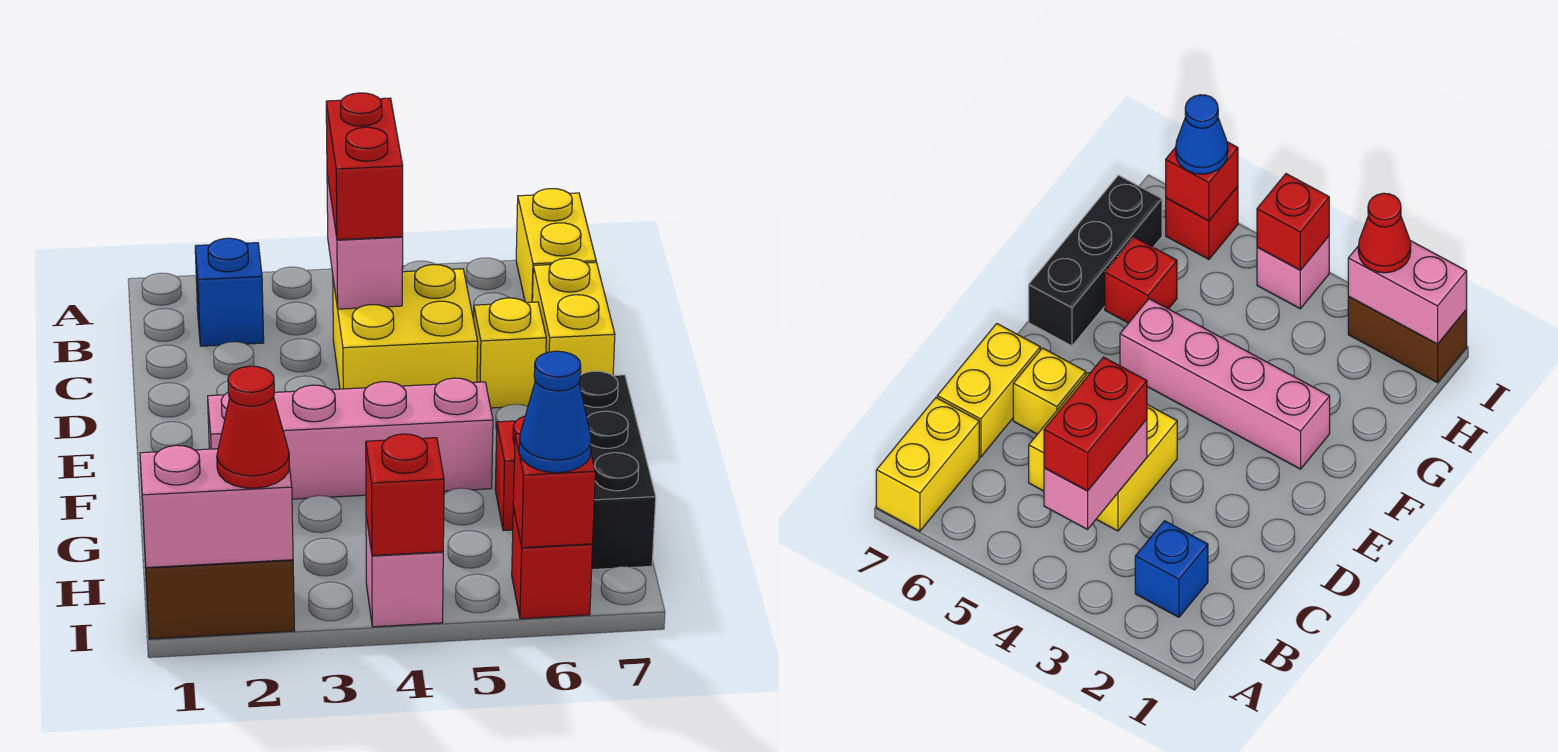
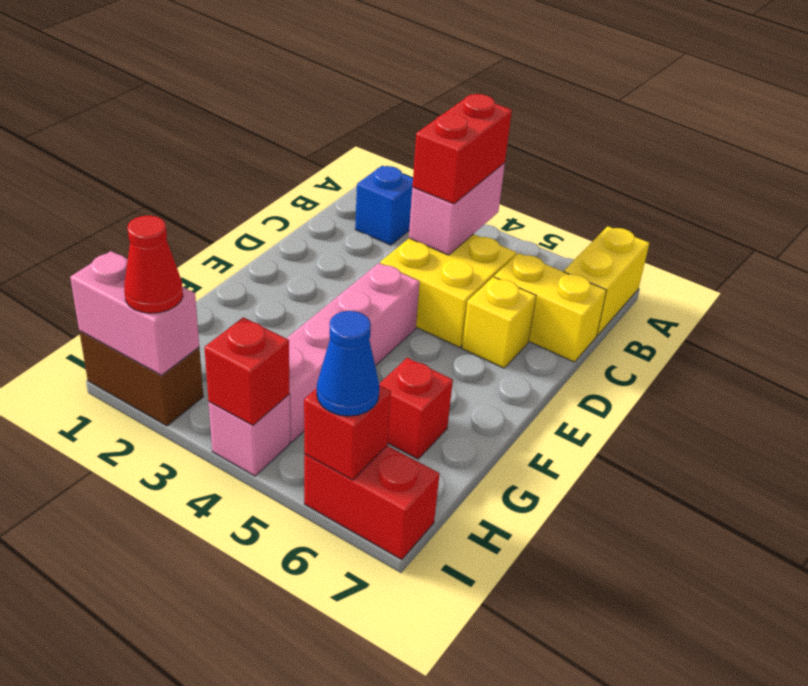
yellow 1x2 brick [532,258,615,376] -> yellow 1x2 brick turned to [494,253,606,362]
pink 1x4 brick [208,378,493,499] -> pink 1x4 brick turned to [286,263,420,442]
black 1x3 brick [579,371,656,570] -> none
red 1x1 brick [512,507,593,619] -> red 1x2 brick [304,446,440,560]

